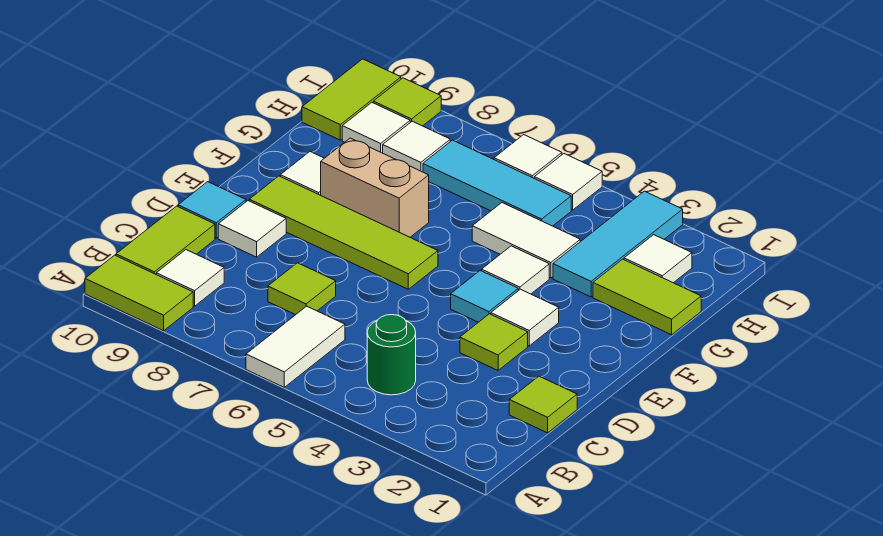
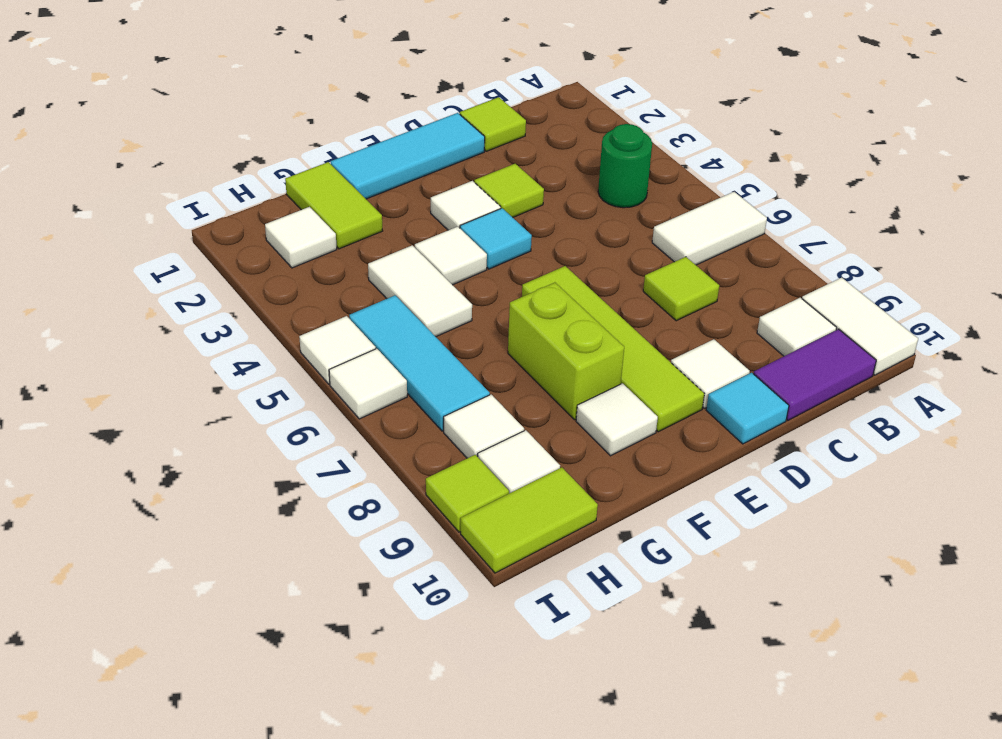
lime 1x2 tile [85,255,193,331] -> white 1x2 tile [802,278,918,375]
lime 1x2 tile [116,206,215,274] -> purple 1x2 tile [753,329,876,420]
tan 1x2 brick [321,138,429,237] -> lime 1x2 brick [508,283,624,420]
cyan 1x3 tile [553,191,683,297] -> cyan 1x3 tile moved to [331,113,485,199]

